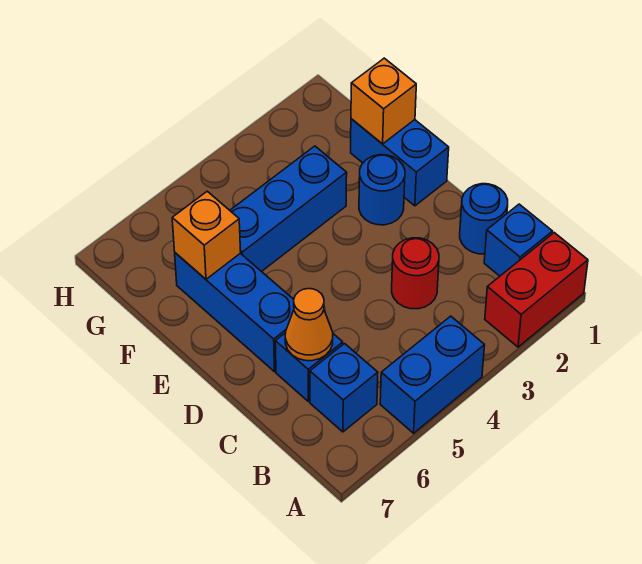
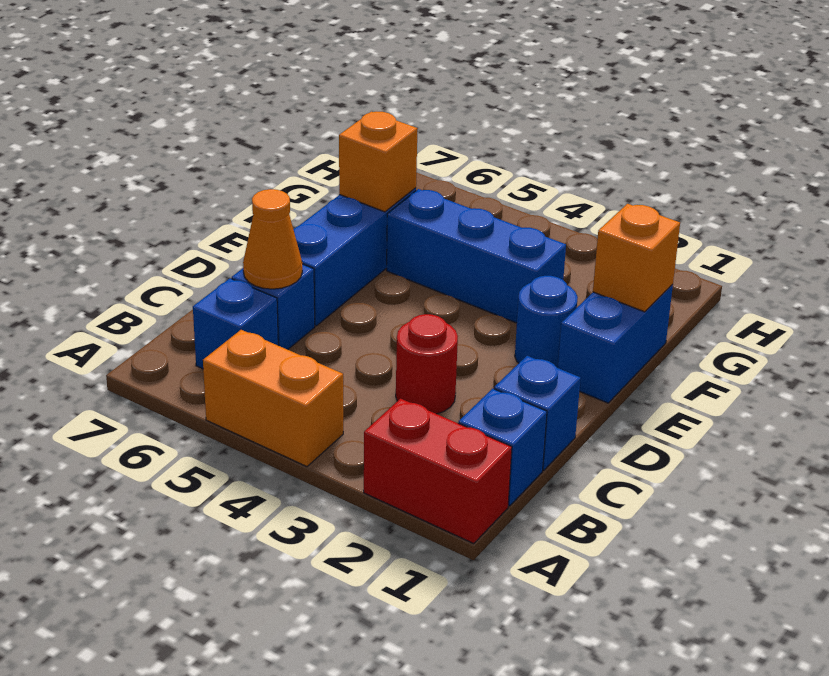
blue 1x2 brick [380,316,485,433] -> orange 1x2 brick [203,330,343,467]
blue 1x1 round brick [460,184,508,254] -> blue 1x1 brick [494,356,581,470]

